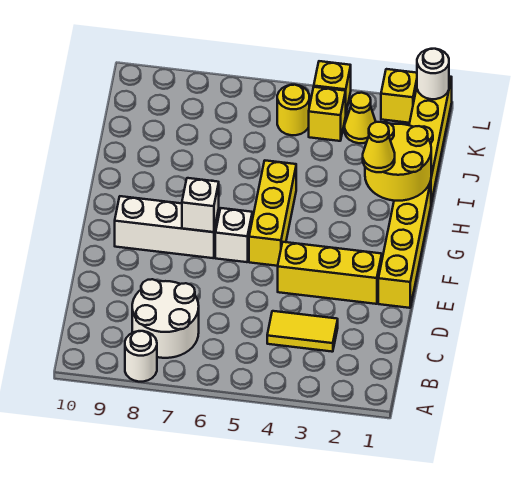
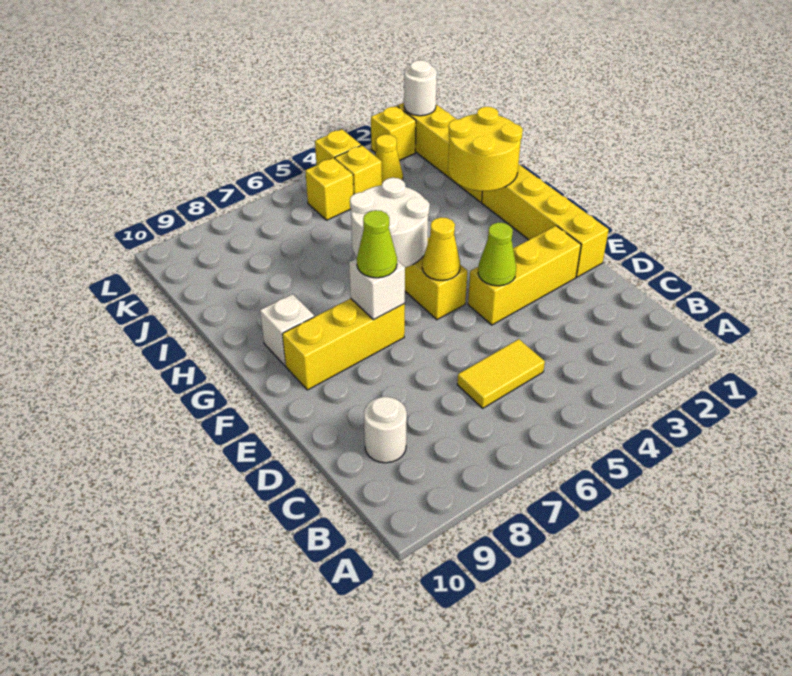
white 1x1 round brick [125,331,157,382] -> white 1x1 round brick moved to [364,397,407,463]
white 2x2 round brick [132,279,199,358] -> white 2x2 round brick moved to [350,178,430,268]
yellow 1x2 tile [267,311,338,352] -> yellow 1x2 tile moved to [457,339,545,408]
none -> lime 1x1 cone [478,222,516,286]
white 1x1 brick [215,208,252,262] -> white 1x1 brick moved to [260,294,314,366]
white 1x3 brick [115,196,219,258] -> yellow 1x3 brick [282,298,405,390]
none -> lime 1x1 cone [357,210,397,278]
yellow 1x1 cone [363,122,395,172] -> yellow 1x1 cone moved to [422,217,460,280]
yellow 1x1 round brick [277,85,309,135] -> yellow 1x1 brick [305,158,354,220]

